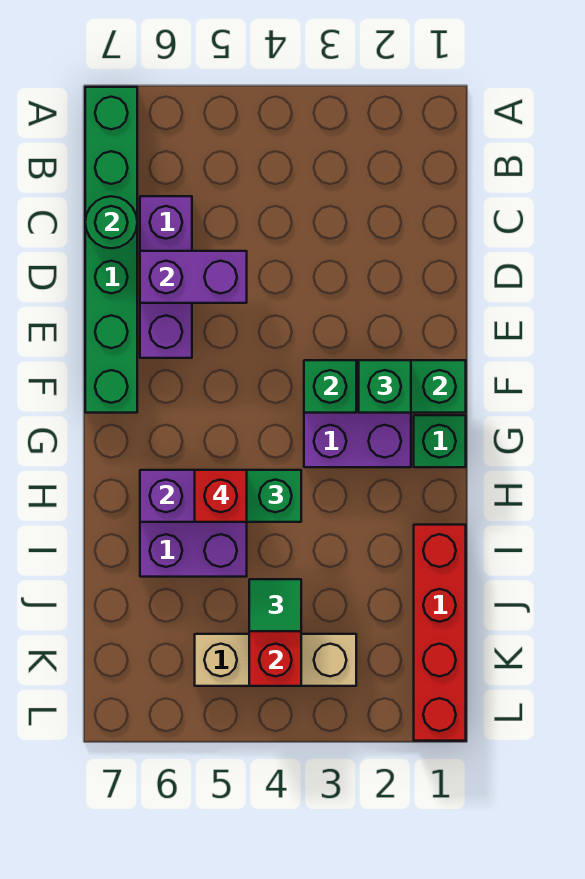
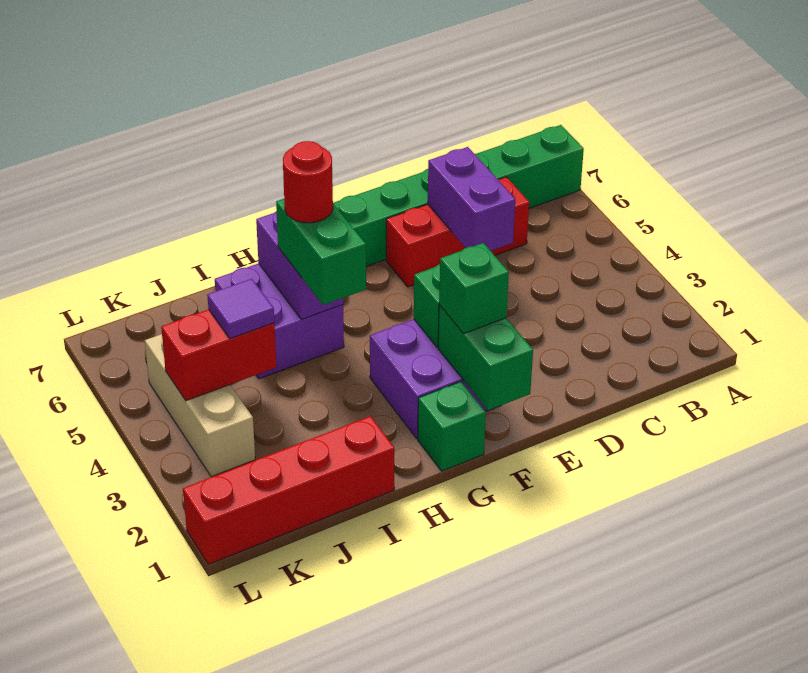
purple 1x3 brick [140,196,192,358] -> red 1x3 brick [386,177,529,287]
green 1x1 round brick [85,196,137,248] -> none
red 1x1 brick [195,470,247,522] -> red 1x1 round brick [283,141,333,223]
green 1x1 tile [249,579,301,631] -> purple 1x1 tile [207,279,274,339]

